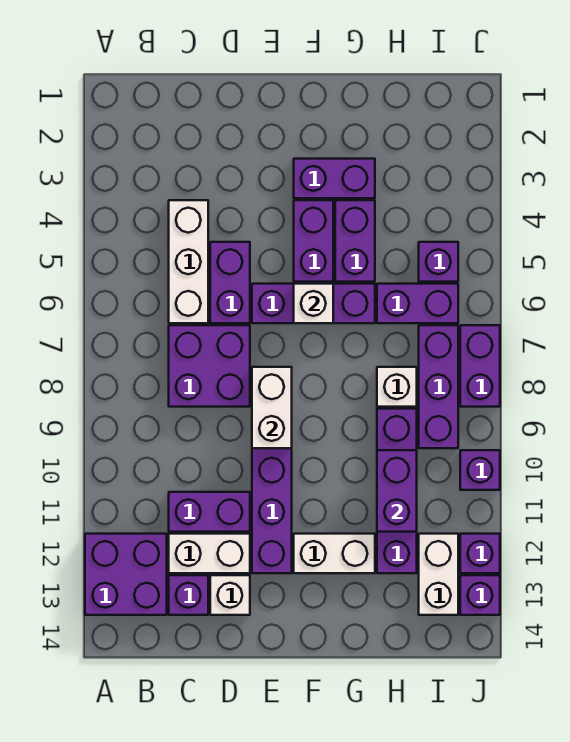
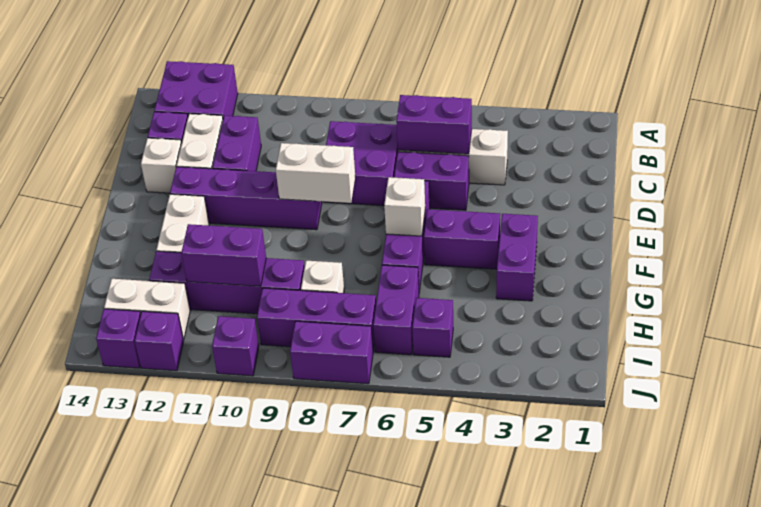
purple 1x2 brick [335,200,375,282] -> purple 1x2 brick moved to [396,95,472,154]

